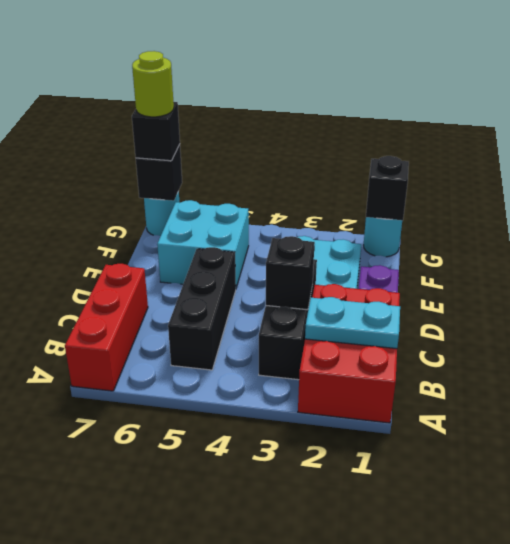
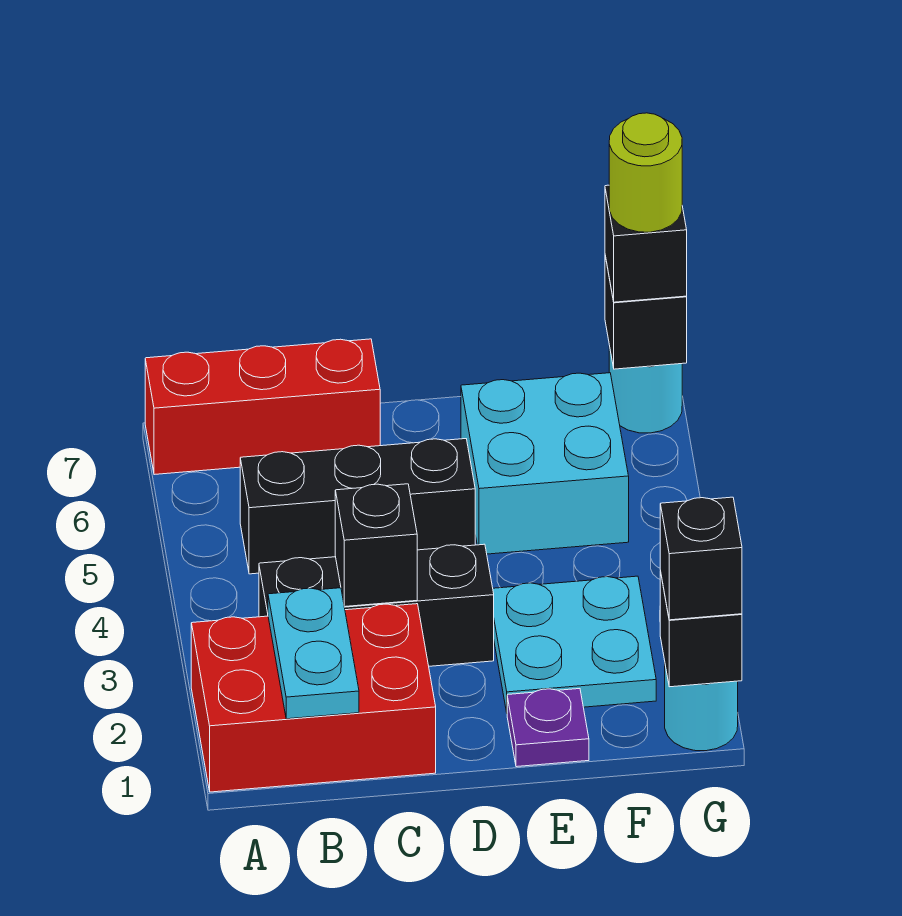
none -> black 1x1 brick [660,497,742,620]

